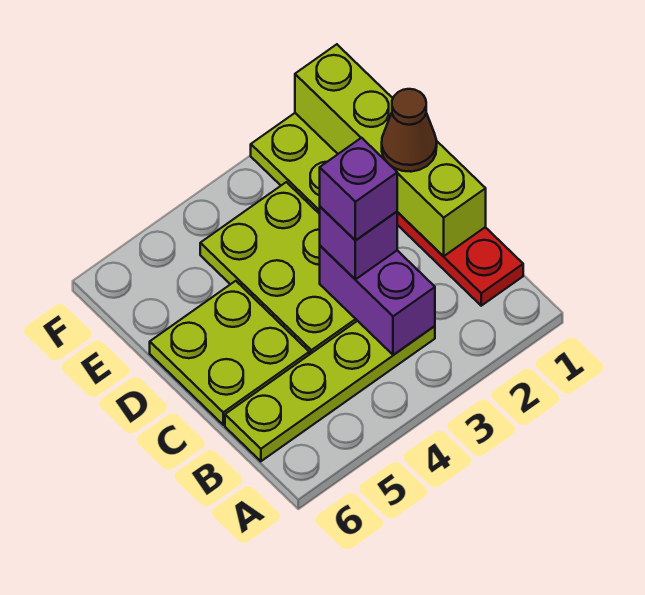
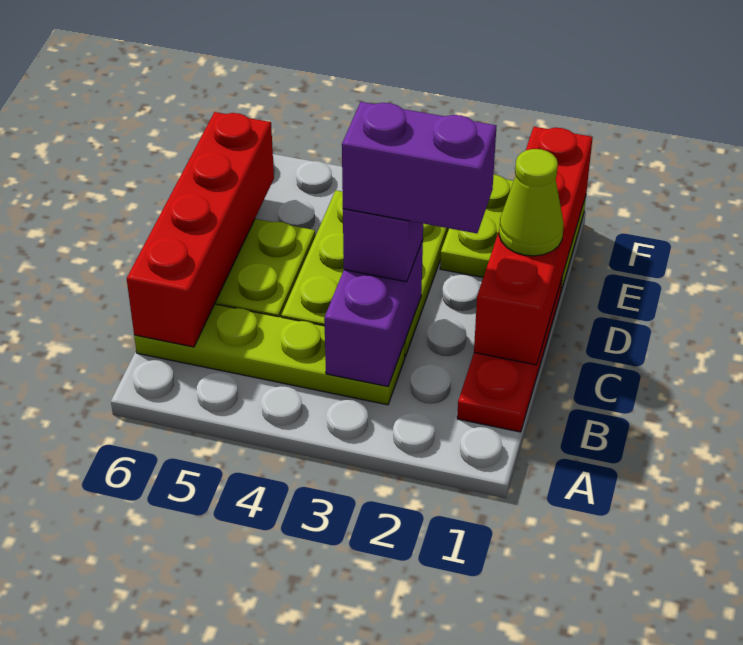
none -> red 1x4 brick [127,112,274,347]
lime 1x4 brick [295,44,486,256] -> red 1x4 brick [474,127,593,365]
purple 1x1 brick [320,138,397,241] -> purple 1x2 brick [342,102,496,233]
brown 1x1 cone [382,89,437,172] -> lime 1x1 cone [499,149,564,256]

